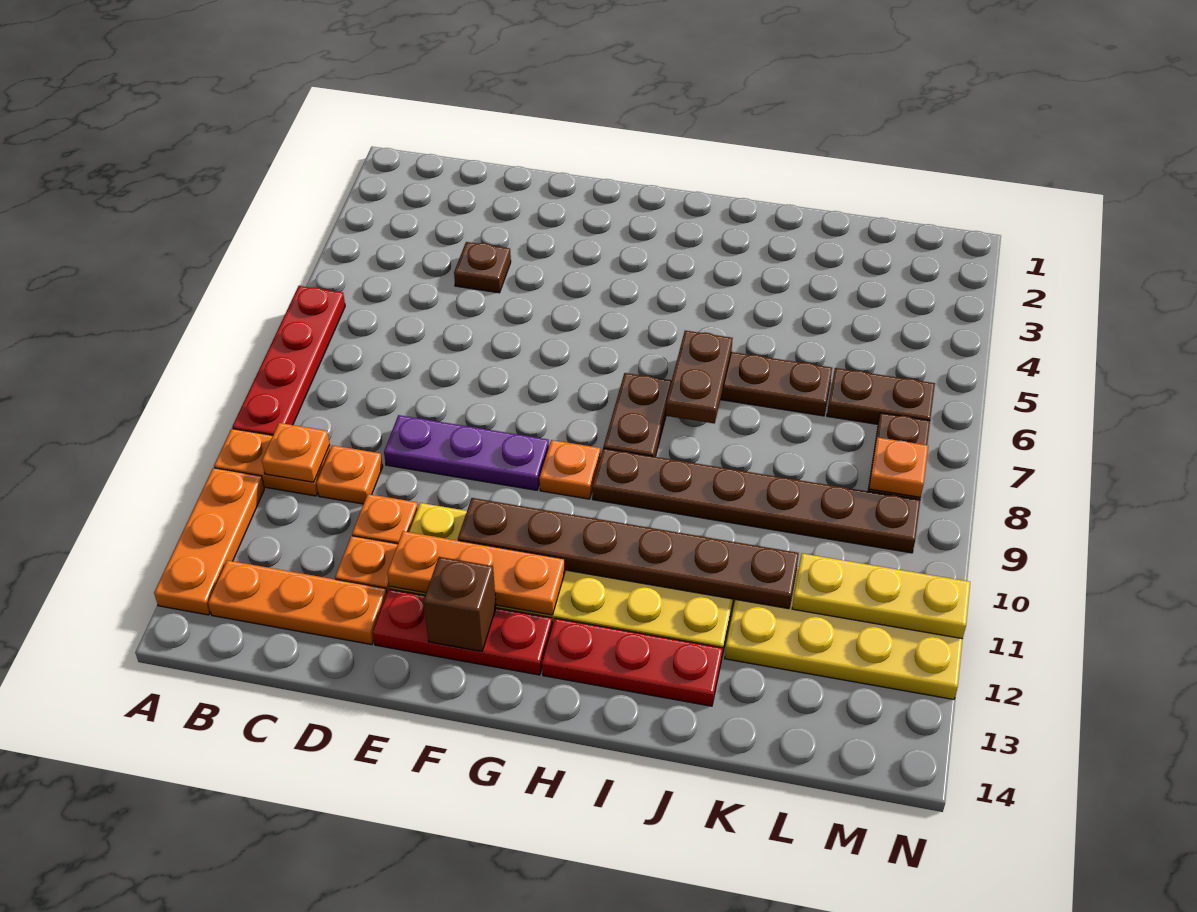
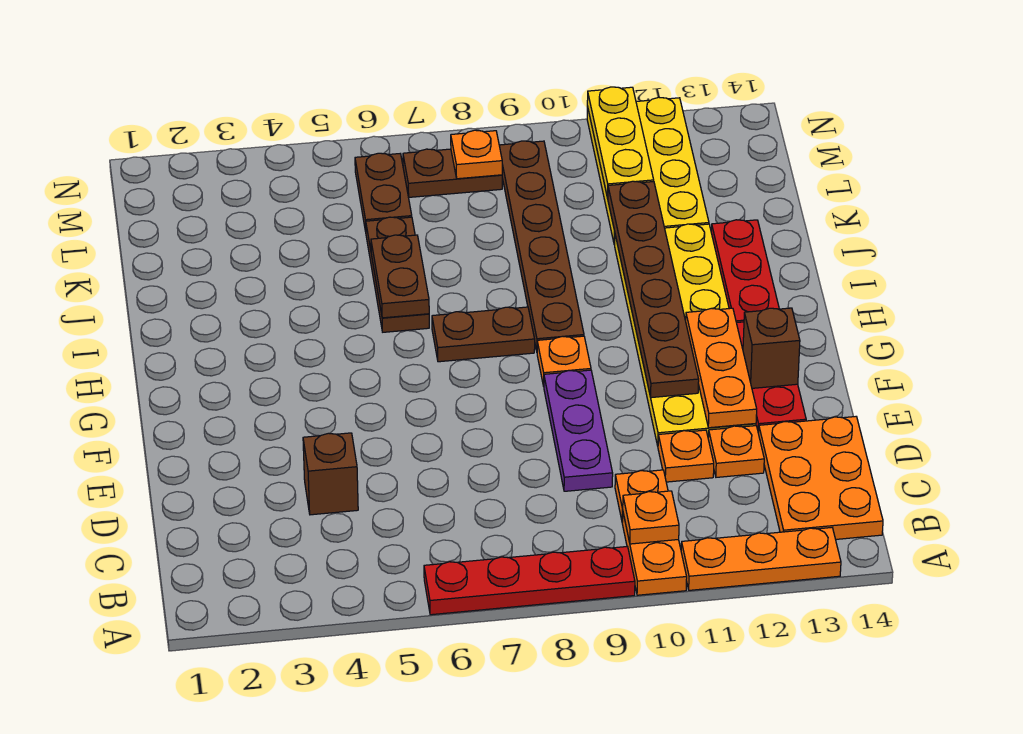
orange 1x3 plate [208,560,387,645] -> orange 2x3 plate [759,417,883,539]
brown 1x1 plate [454,242,511,293] -> brown 1x1 brick [303,433,358,515]
brown 1x2 plate [666,331,733,423] -> brown 1x2 plate turned to [371,235,429,318]

